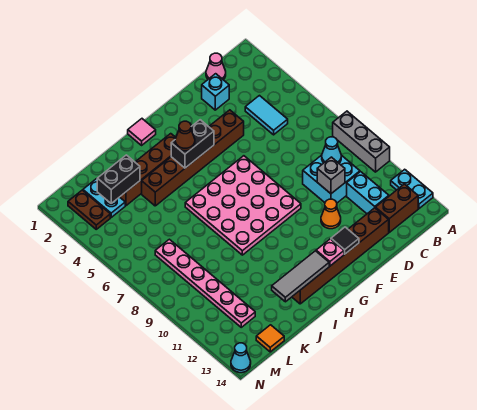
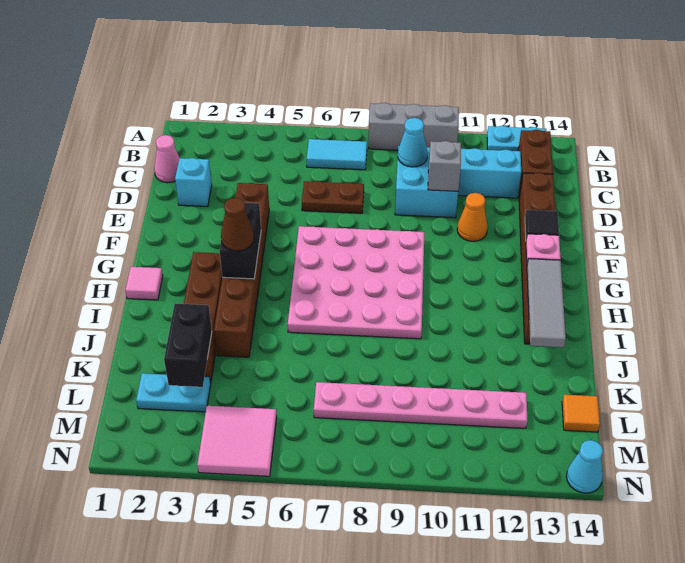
cyan 1x2 tile [245,96,288,135] -> cyan 1x2 tile moved to [307,139,367,170]
brown 1x2 plate [68,190,110,229] -> brown 1x2 plate moved to [302,181,364,213]
none -> pink 2x2 tile [197,406,277,476]

